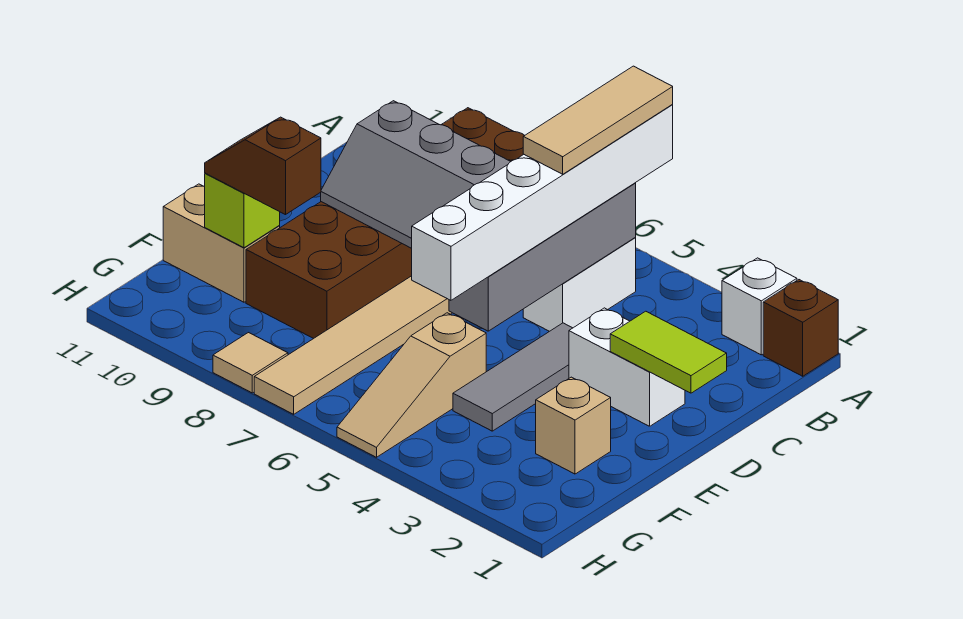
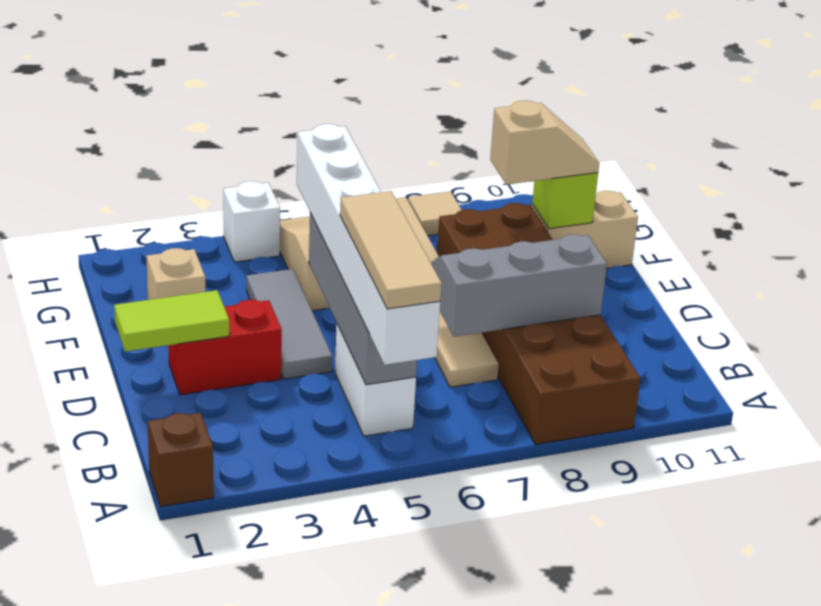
white 1x1 brick [722,258,797,355] -> white 1x1 brick moved to [223,181,280,262]
white 1x2 brick [569,308,685,426] -> red 1x2 brick [169,300,282,395]
brown 1x2 slope [205,117,321,215] -> tan 1x2 slope [490,101,599,185]

